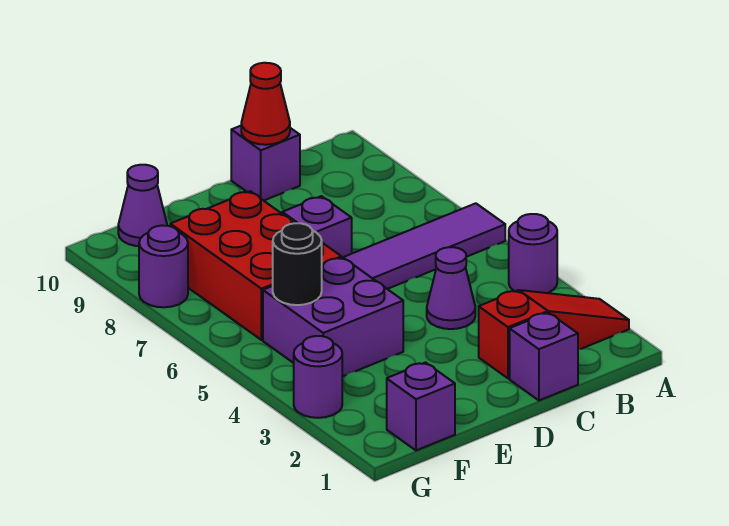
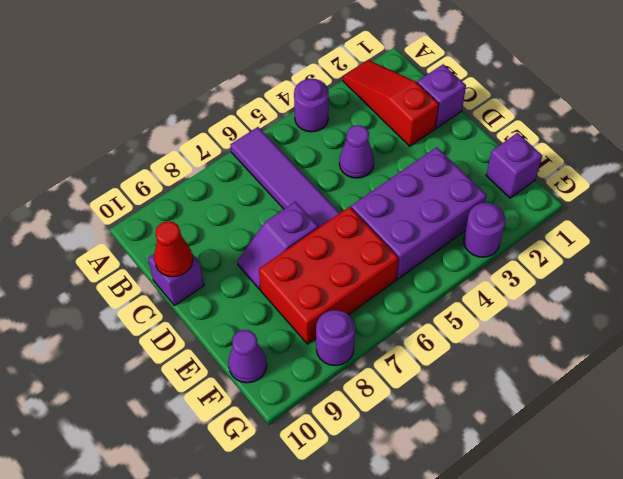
purple 2x2 brick [263,257,403,377] -> purple 2x3 brick [351,147,487,279]
black 1x1 round brick [273,223,322,305] -> none

